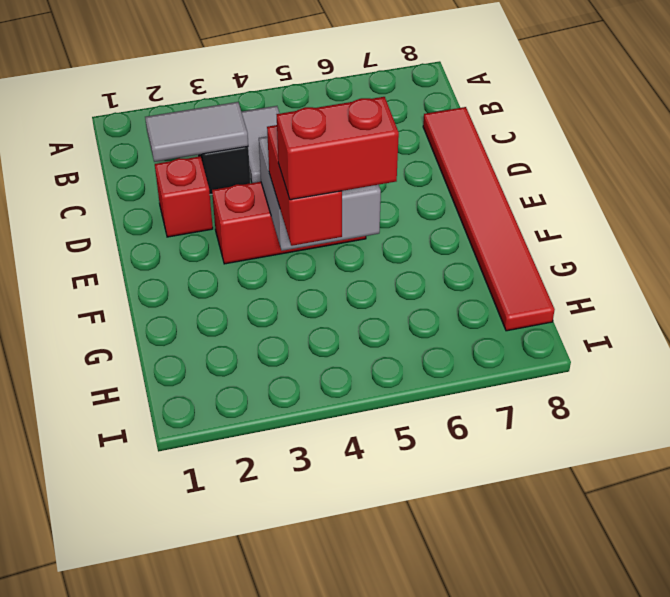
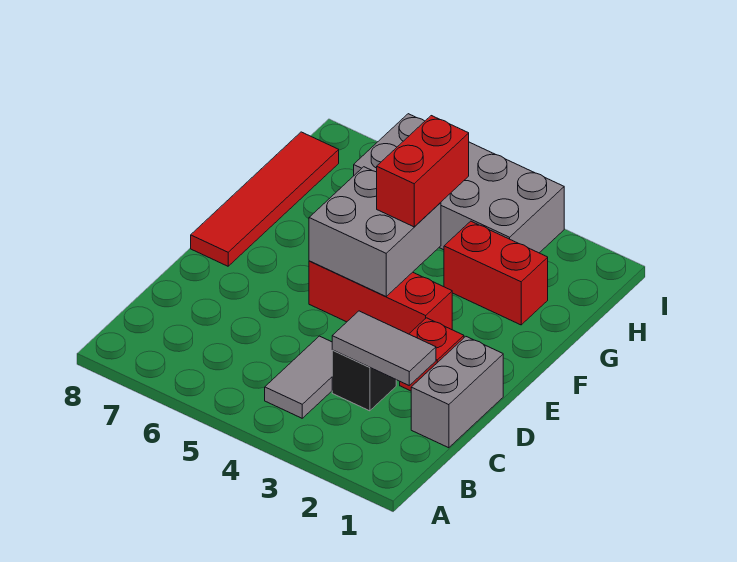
none -> grey 1x2 brick [411,337,503,448]
red 1x6 tile [423,107,555,331] -> red 1x4 tile [191,132,339,266]
red 1x2 brick [277,97,399,200] -> red 1x2 brick moved to [444,221,548,325]
none -> grey 2x4 brick [354,114,564,253]

